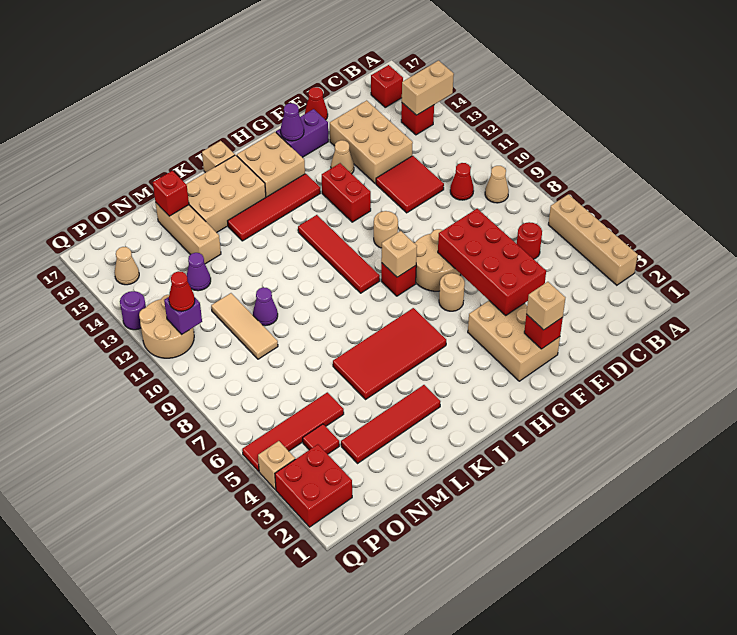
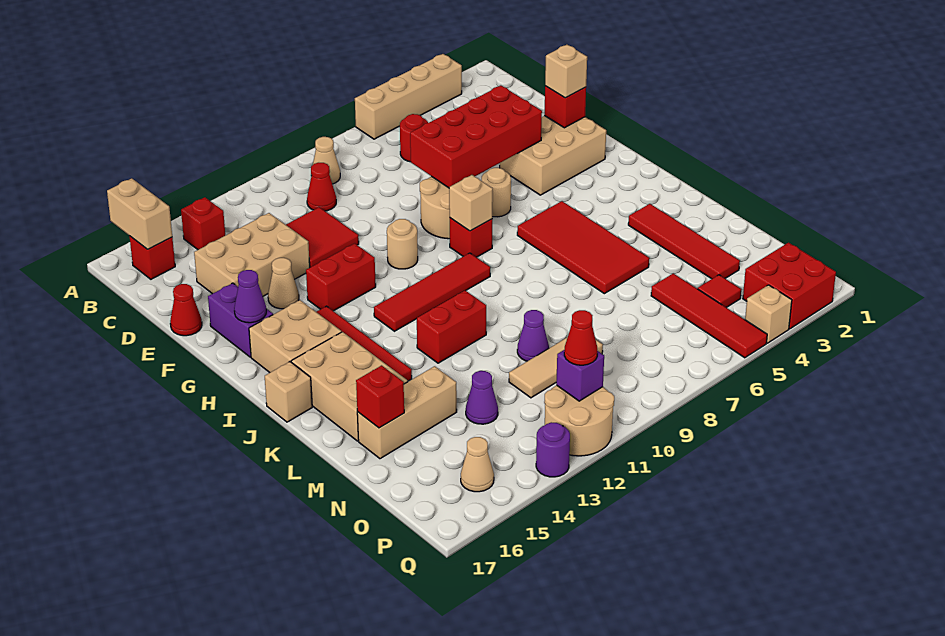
tan 1x2 brick [402,61,454,115] -> tan 1x2 brick moved to [107,178,172,249]
none -> red 1x2 brick [417,290,486,363]

